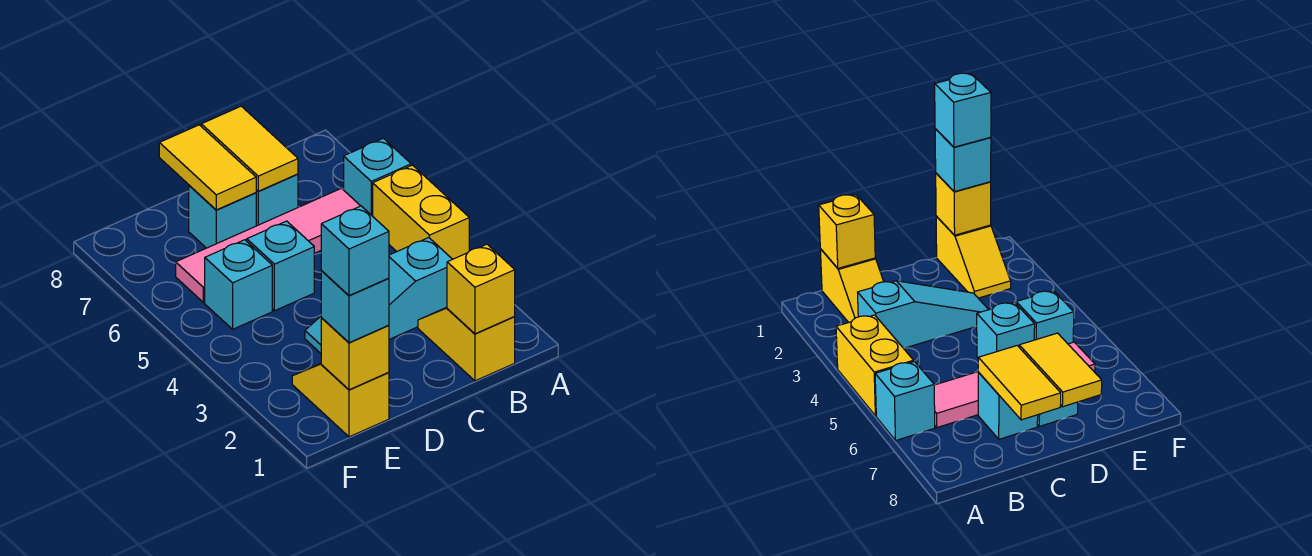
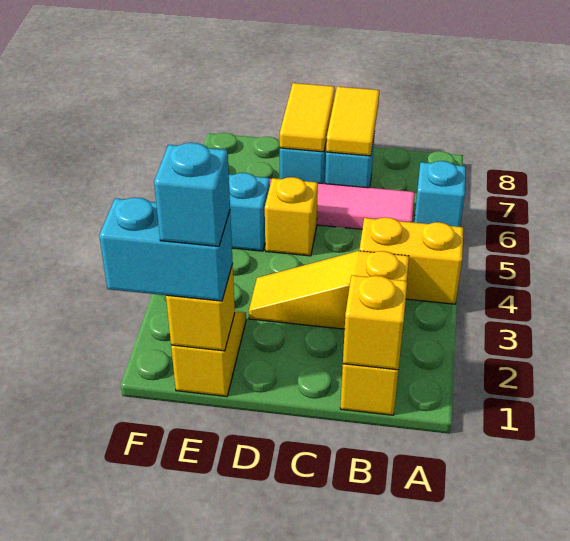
yellow 1x2 brick [373,165,469,259] -> yellow 1x2 brick turned to [359,217,464,304]
cyan 1x3 slope [305,238,452,353] -> yellow 1x3 slope [249,251,409,329]
cyan 1x1 brick [247,221,314,311] -> yellow 1x1 brick [265,177,318,256]
cyan 1x1 brick [321,271,389,343] -> cyan 1x2 brick [99,197,233,301]

